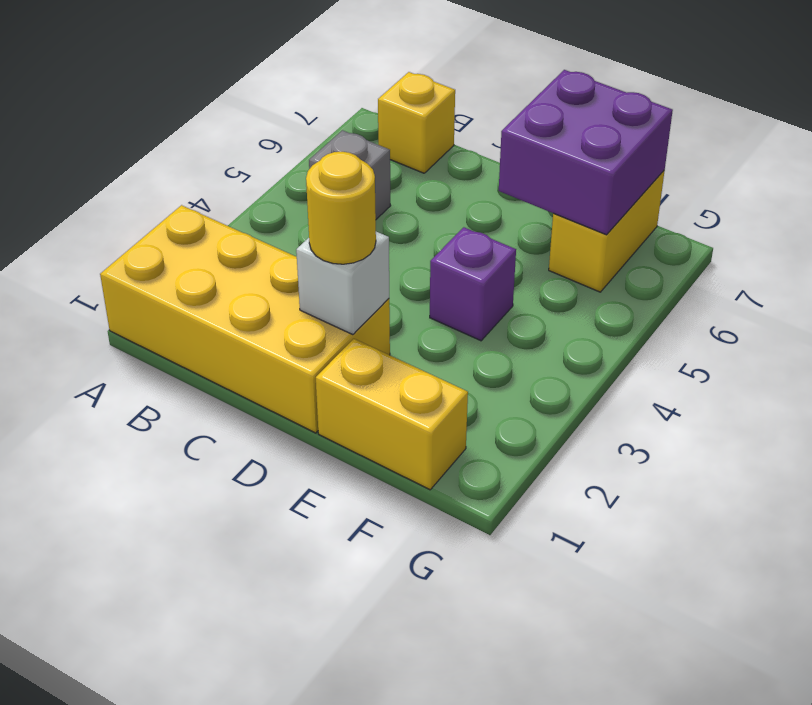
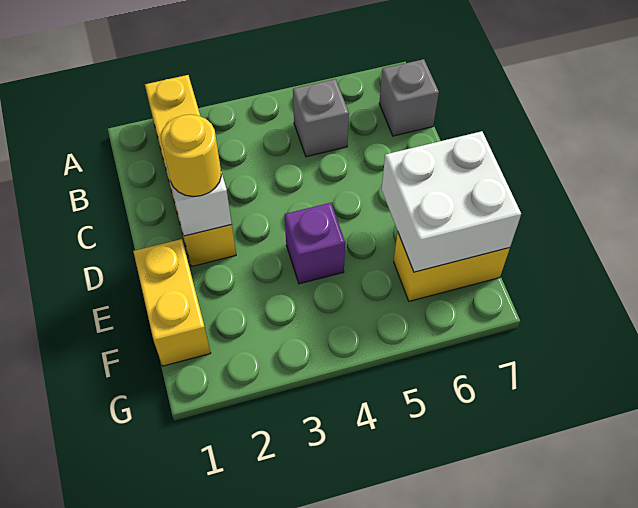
yellow 2x4 brick [100,205,390,433] -> yellow 1x4 brick [145,75,236,267]
yellow 1x1 brick [378,72,455,173] -> grey 1x1 brick [379,59,439,136]
purple 2x2 brick [499,70,673,235] -> white 2x2 brick [382,131,521,272]

